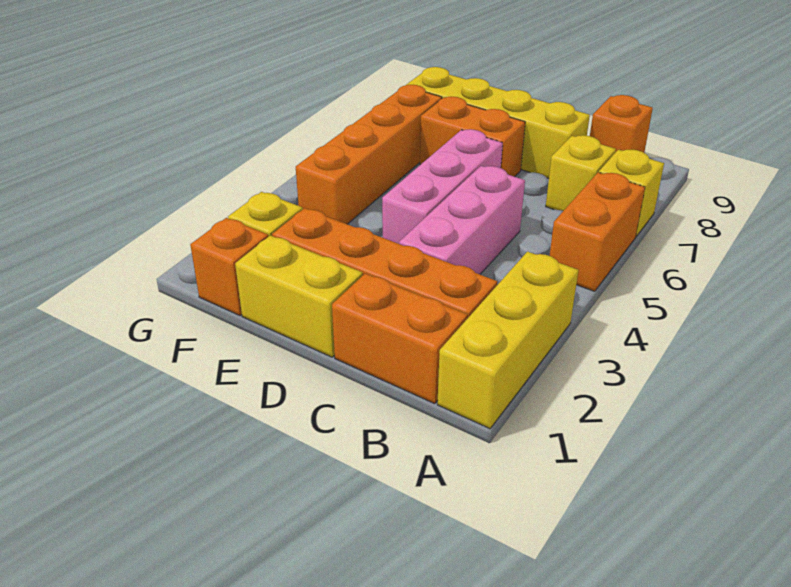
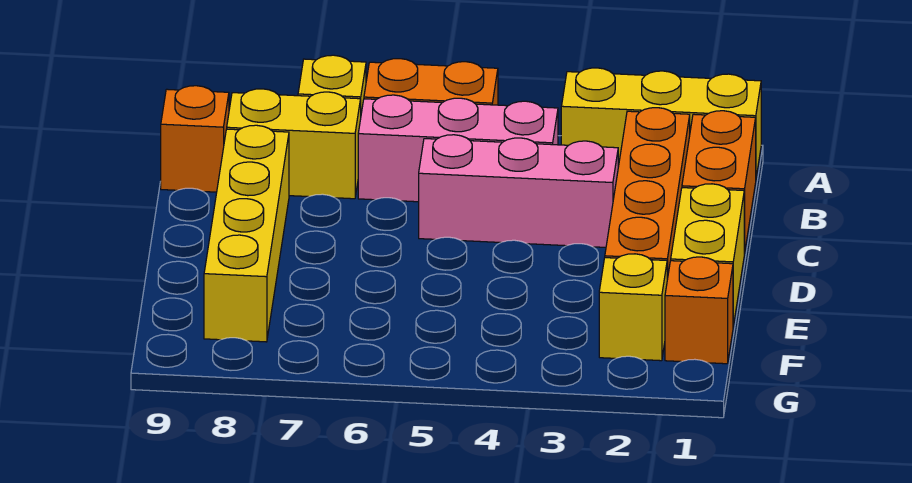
yellow 1x1 brick [546,135,616,211] -> yellow 1x2 brick [227,89,361,199]
pink 1x3 brick [382,129,503,244] -> pink 1x3 brick moved to [358,95,558,202]
orange 1x2 brick [420,97,525,177] -> none
orange 1x4 brick [296,85,442,224] -> none

